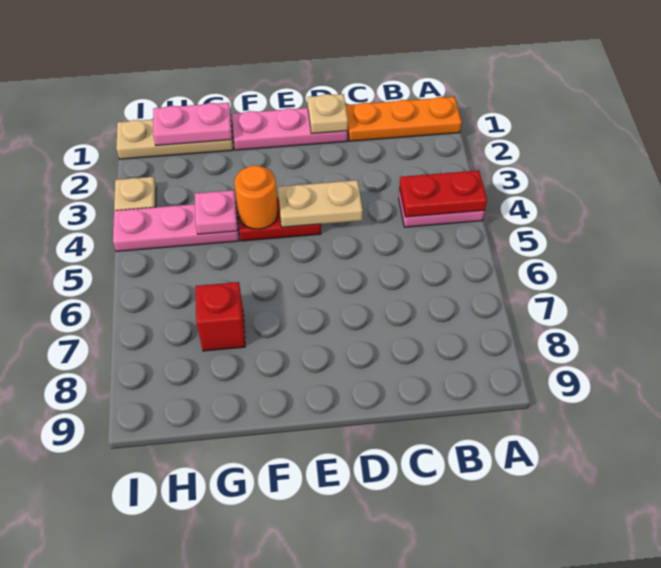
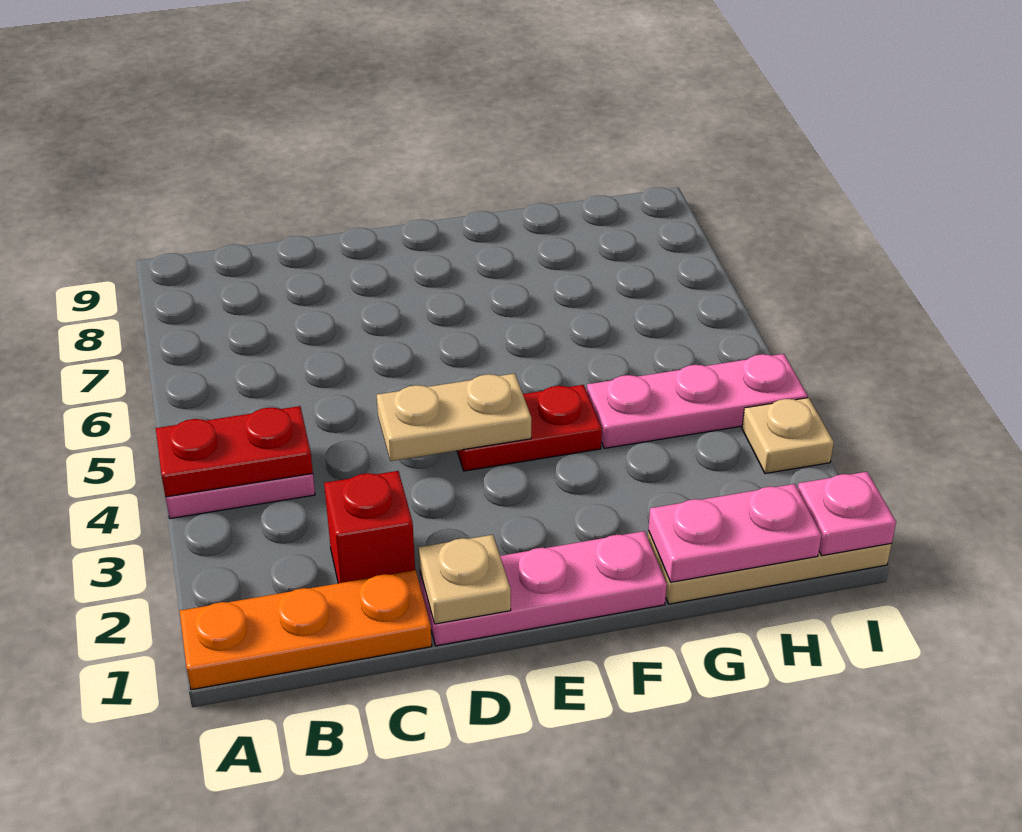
orange 1x1 round brick [234,165,278,229] -> none
pink 1x1 plate [195,190,238,234] -> pink 1x1 plate moved to [797,472,896,556]
red 1x1 brick [195,282,245,351] -> red 1x1 brick moved to [324,471,415,583]

